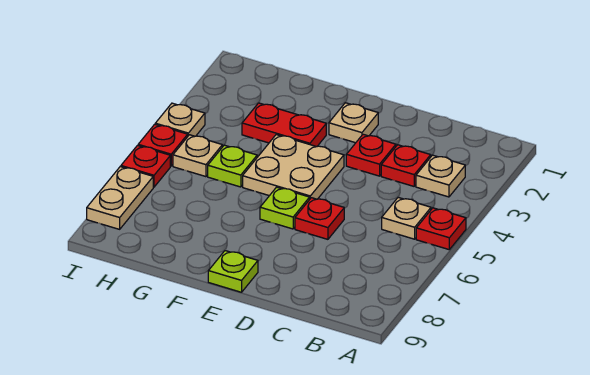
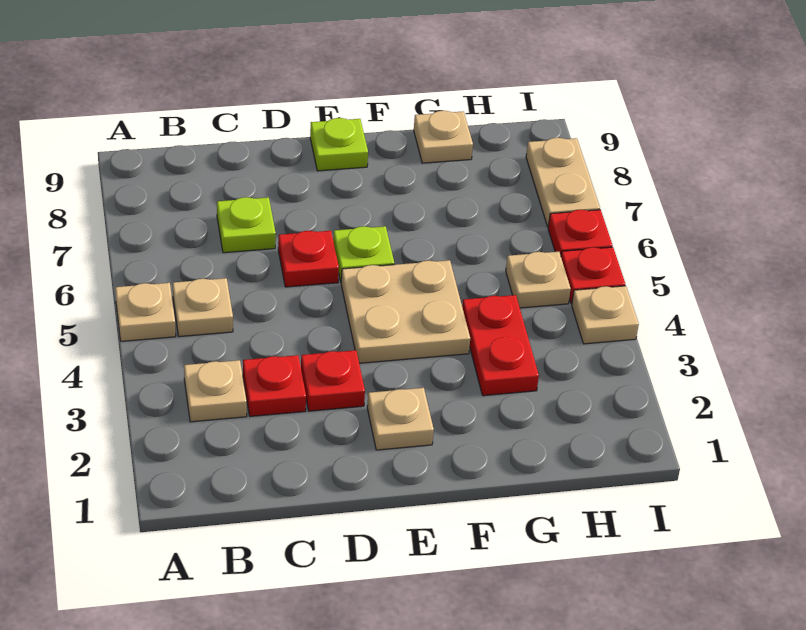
red 1x1 plate [416,208,466,249] -> tan 1x1 plate [115,283,176,341]
red 1x2 plate [242,103,326,147] -> red 1x2 plate turned to [462,295,539,396]
lime 1x1 plate [208,145,257,187] -> lime 1x1 plate moved to [217,197,276,253]
none -> tan 1x1 plate [414,111,473,163]

